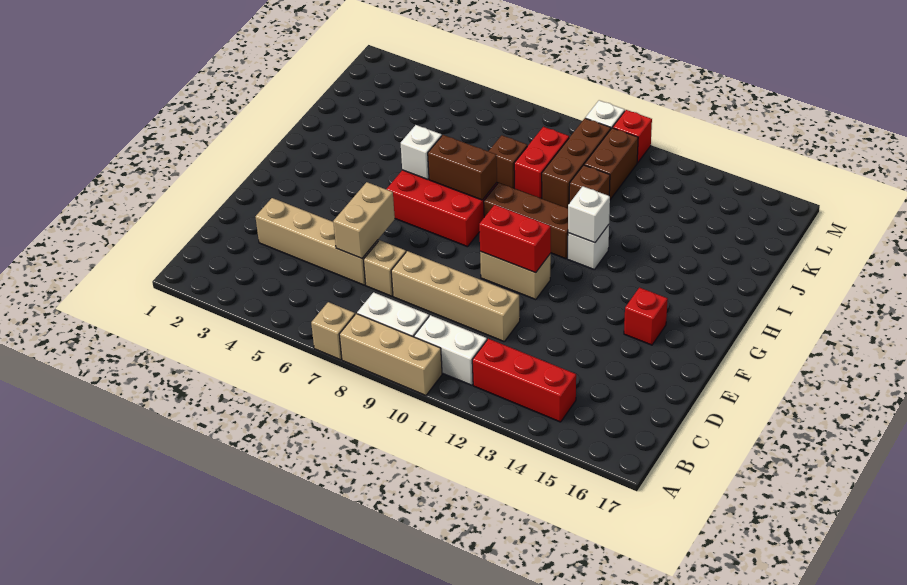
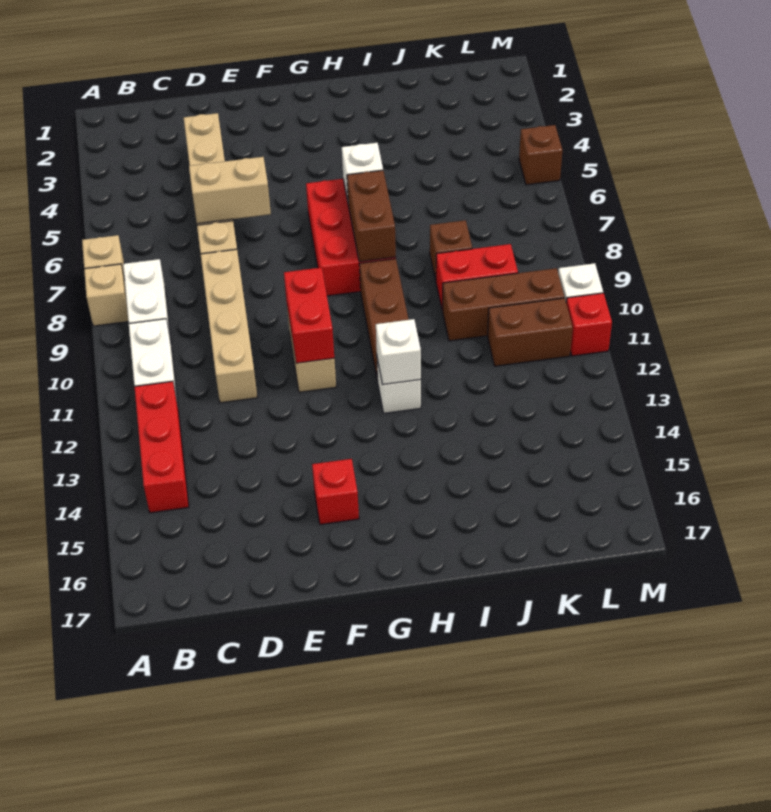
tan 1x3 brick [339,314,442,395] -> tan 1x1 brick [84,264,128,326]
brown 1x1 brick [569,165,610,203] -> brown 1x1 brick moved to [519,125,562,185]

